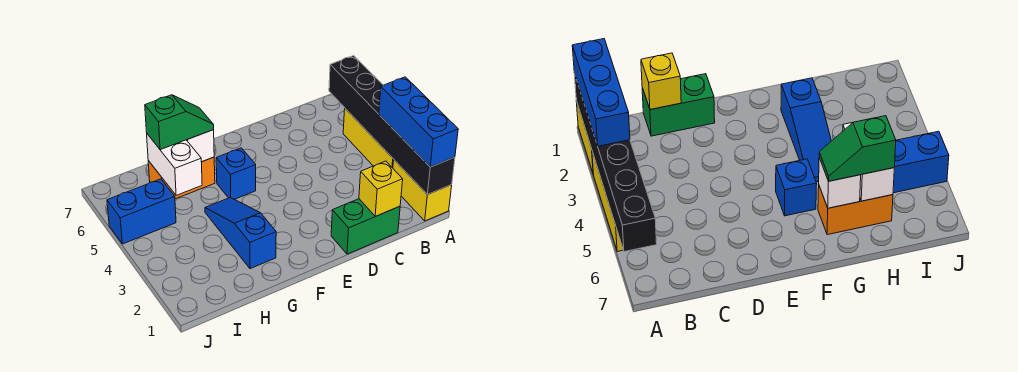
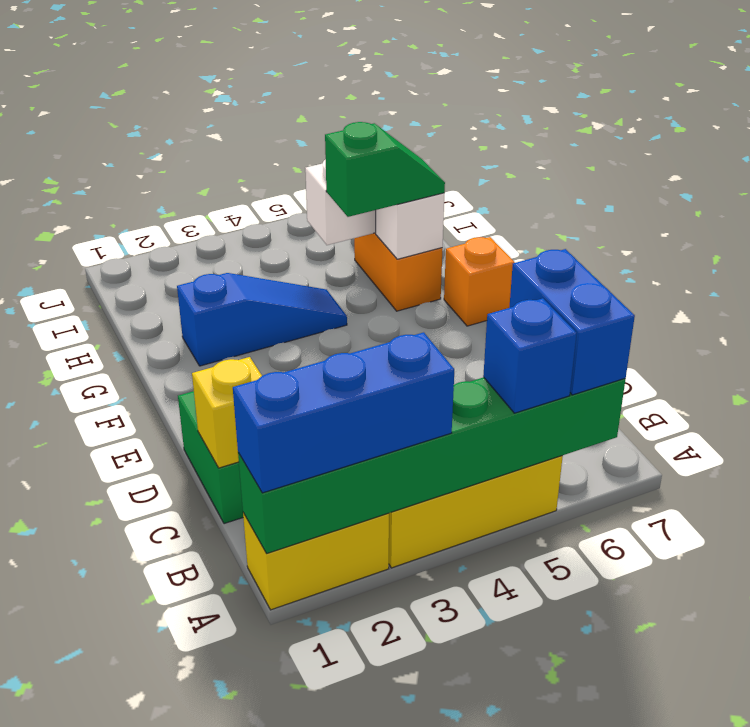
black 1x6 brick [329,56,455,194] -> green 1x6 brick [238,377,625,553]
blue 1x1 brick [216,148,256,199] -> blue 1x1 brick moved to [483,298,577,413]
none -> orange 1x1 brick [444,237,515,326]
green 1x2 slope [145,95,214,150] -> green 1x2 slope turned to [325,122,445,217]
blue 1x2 brick [107,179,176,244] -> blue 1x2 brick moved to [509,249,635,395]

